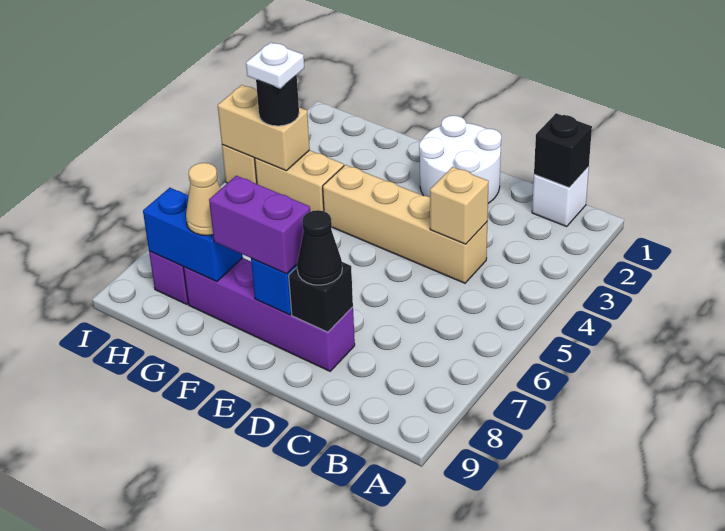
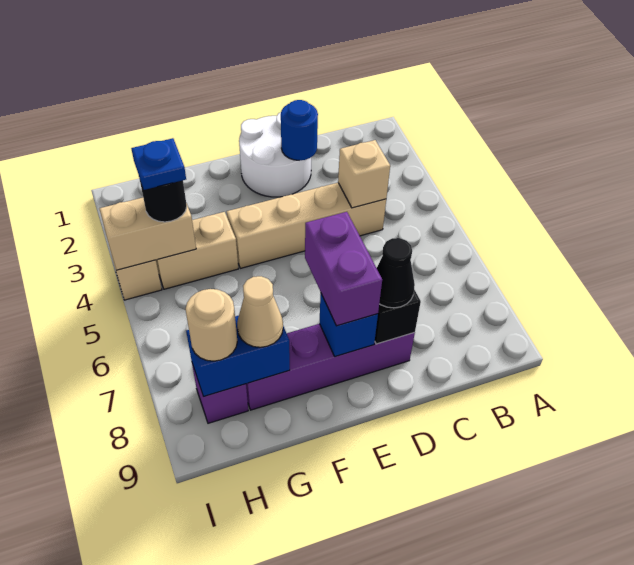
white 1x1 brick [532,167,589,226] -> none
black 1x1 brick [534,113,592,188] -> none
none -> blue 1x1 round brick [281,100,318,160]
purple 1x2 brick [209,176,310,274] -> purple 1x2 brick turned to [305,212,382,326]
white 1x1 plate [246,42,304,89] -> blue 1x1 plate [131,138,186,190]
none -> tan 1x1 round brick [186,289,237,361]

